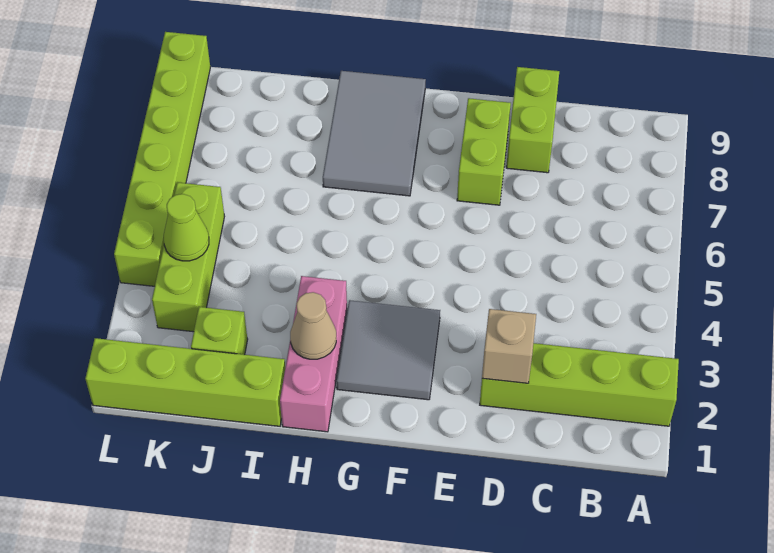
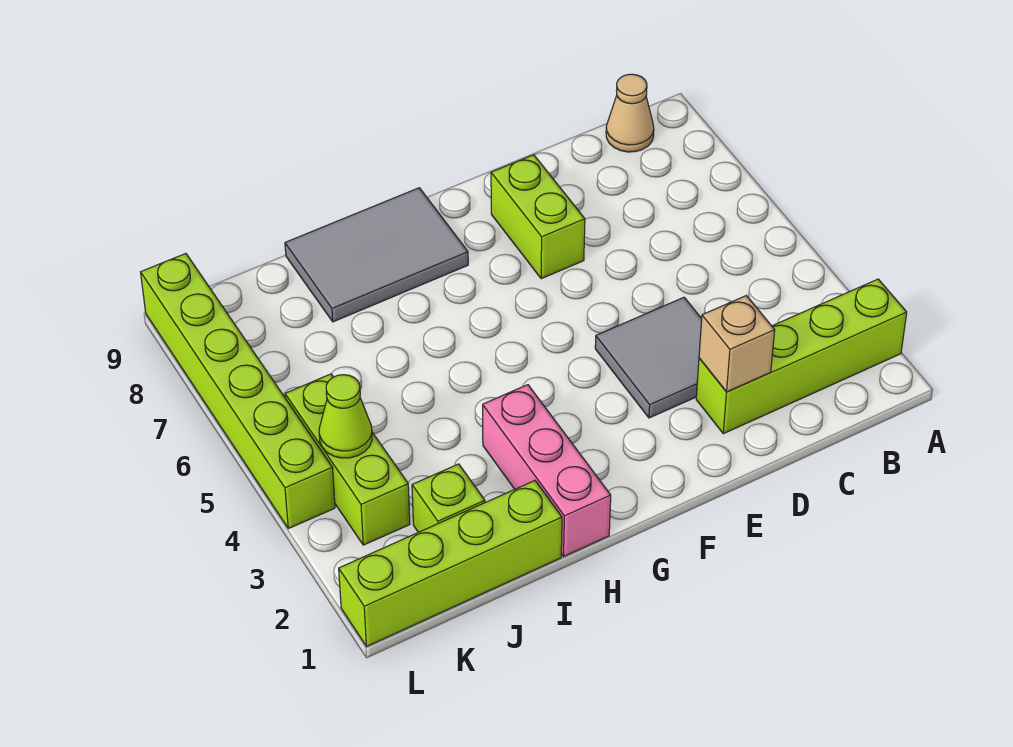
lime 1x2 brick [506,67,559,173] -> none
grey 2x2 tile [337,300,440,400] -> grey 2x2 tile moved to [595,297,702,418]
grey 2x3 tile [323,71,426,196] -> grey 2x3 tile turned to [285,188,468,322]
tan 1x1 cone [290,292,336,359] -> tan 1x1 cone moved to [606,74,654,152]

